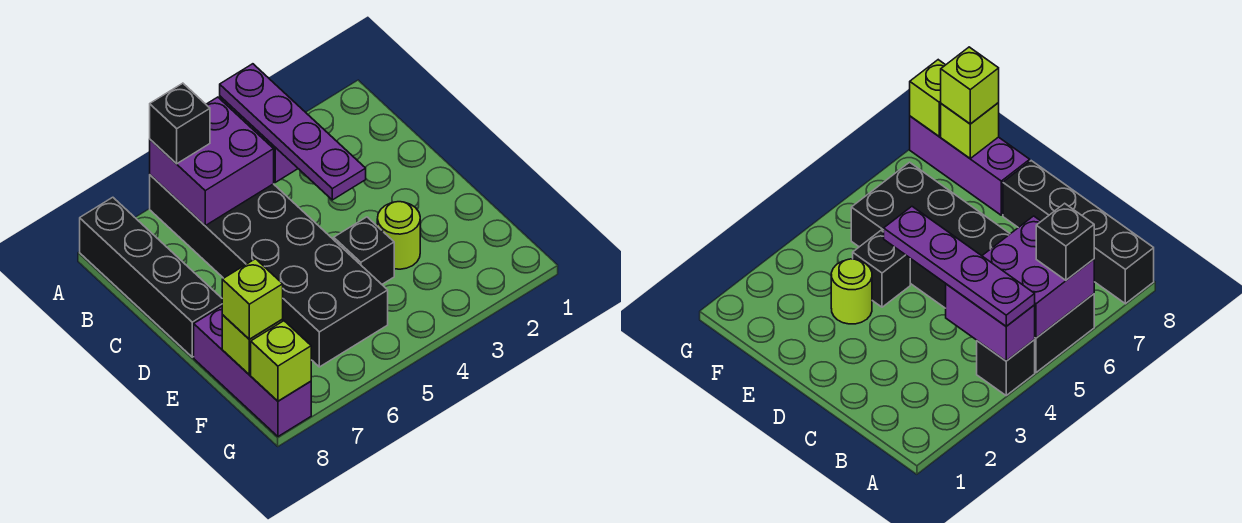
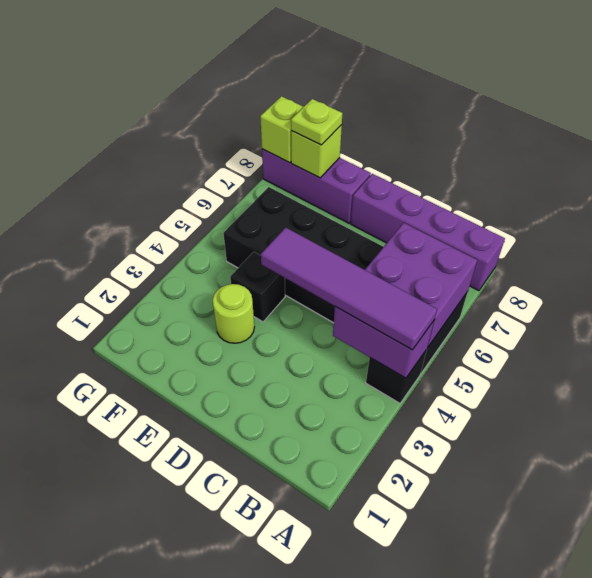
purple 1x4 plate [220,64,366,200] -> purple 1x4 tile [261,227,437,350]
black 1x1 brick [150,83,210,164] -> none
black 1x4 brick [80,197,222,357] -> purple 1x4 brick [351,174,505,291]
lime 1x1 brick [222,259,283,339] -> lime 1x1 plate [291,99,342,145]

